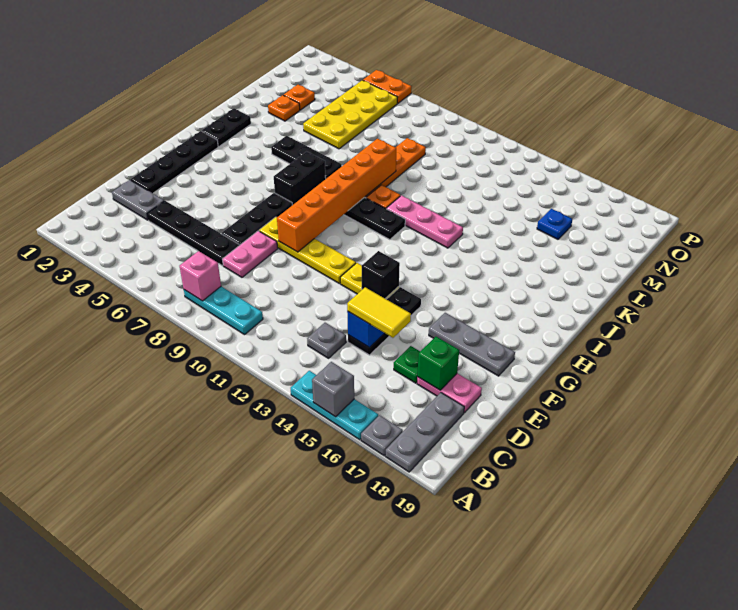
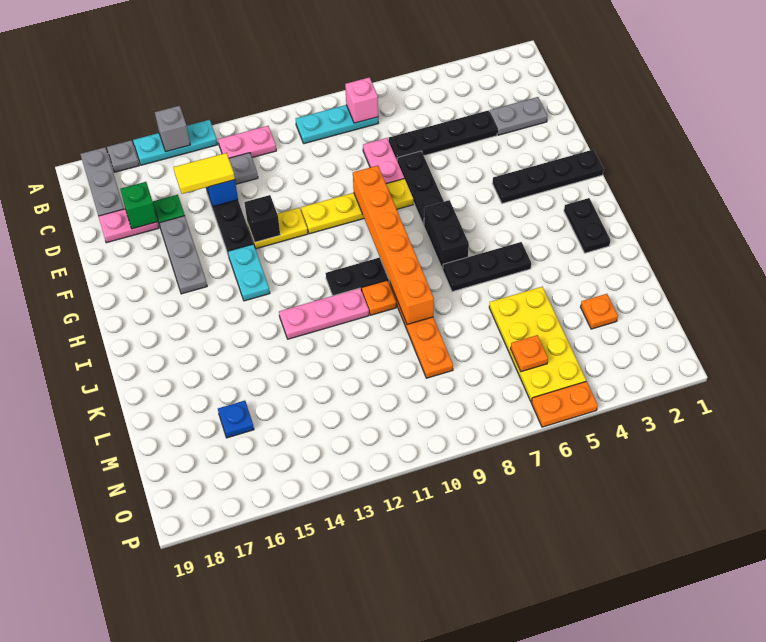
none -> pink 1x2 plate [218,126,276,158]
black 1x4 plate [131,131,218,193] -> black 1x4 plate turned to [492,149,604,204]
grey 1x3 plate [429,313,515,376] -> grey 1x3 plate turned to [159,216,207,294]
none -> cyan 1x2 plate [228,244,270,301]
orange 1x1 plate [268,95,300,121] -> orange 1x1 plate moved to [511,335,548,372]

